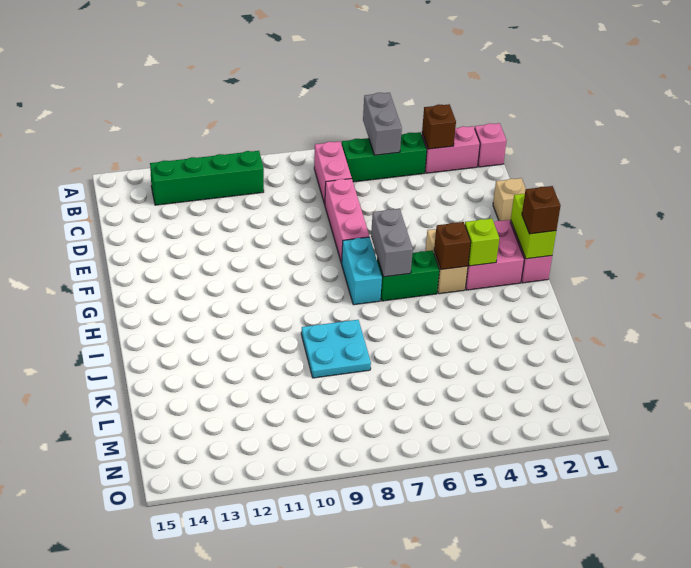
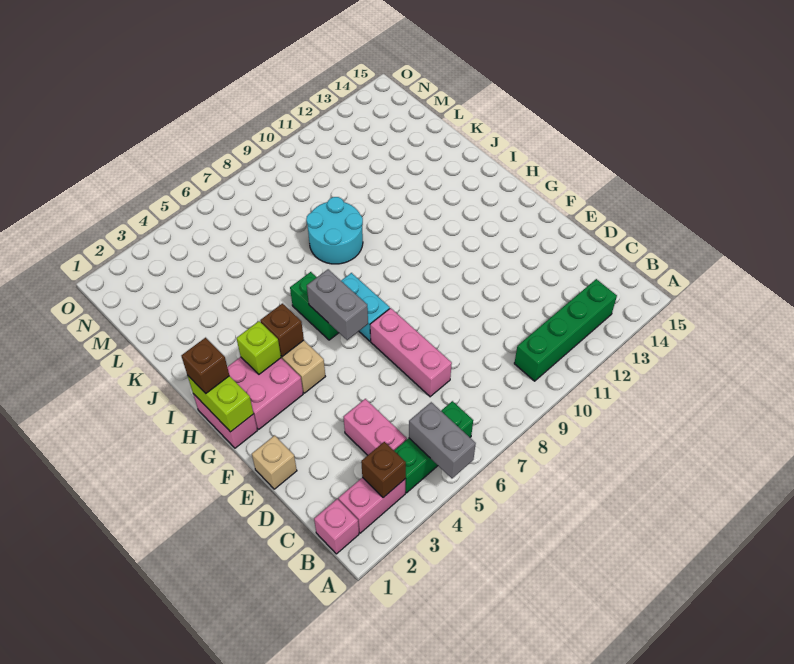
pink 1x2 brick [314,141,352,204] -> pink 1x2 brick moved to [344,399,407,455]
green 1x2 brick [377,250,439,301] -> green 1x2 brick turned to [290,272,339,340]
cyan 2x2 plate [301,320,371,378] -> cyan 2x2 round brick [306,197,363,264]

